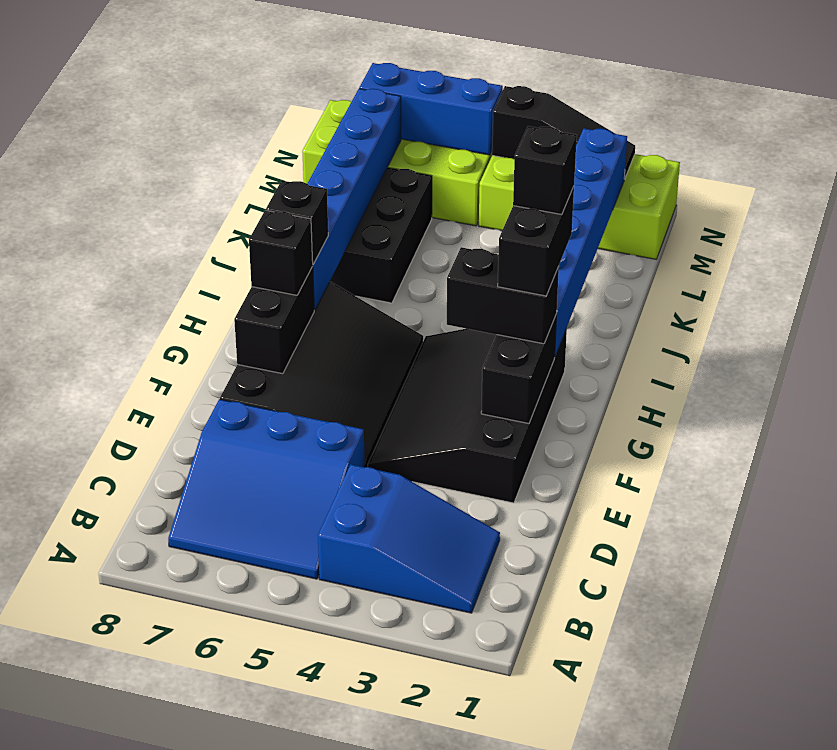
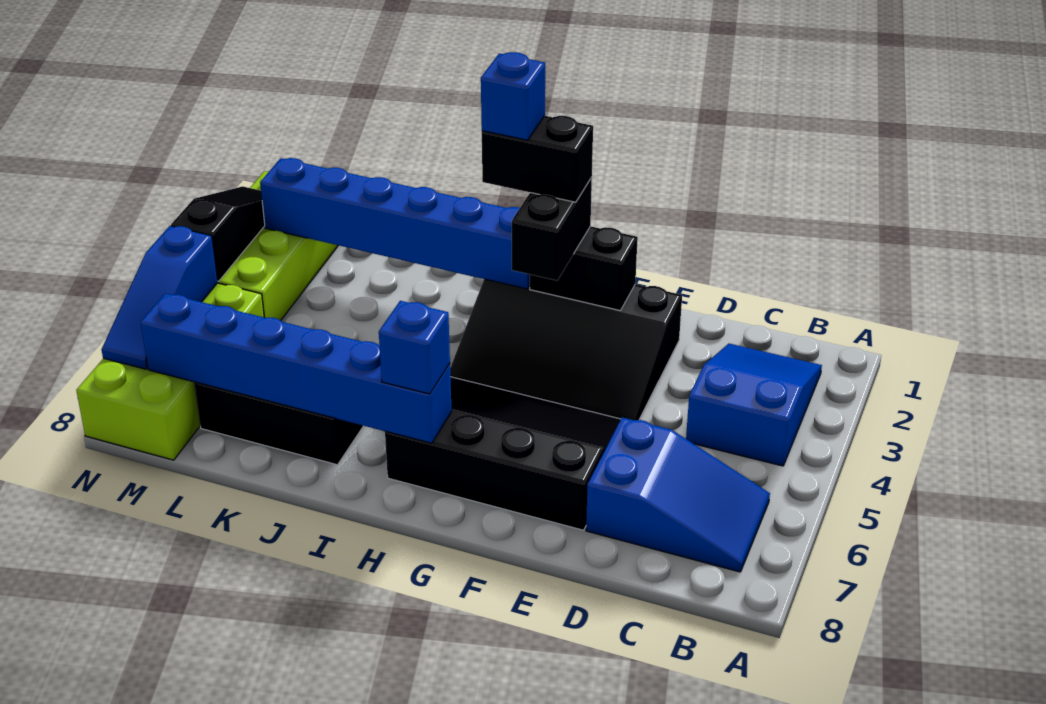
blue 3x3 slope [168,399,365,579] -> blue 2x3 slope [586,417,770,572]
black 1x2 brick [234,267,314,374] -> none
black 1x1 brick [249,210,313,295] -> none
black 1x1 brick [513,126,577,215] -> blue 1x1 brick [481,52,545,140]
black 1x1 brick [266,181,328,264] -> blue 1x1 brick [379,301,450,394]
blue 1x3 brick [359,63,503,155] -> blue 1x3 slope [102,226,218,369]

